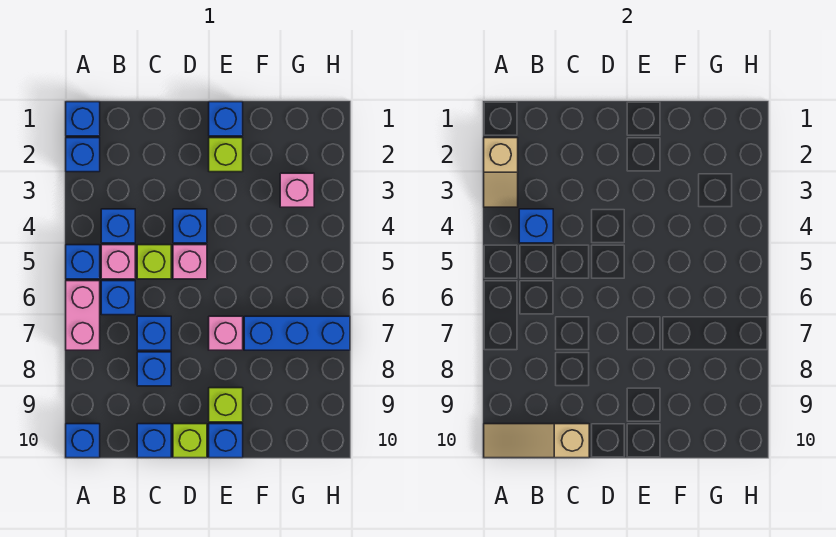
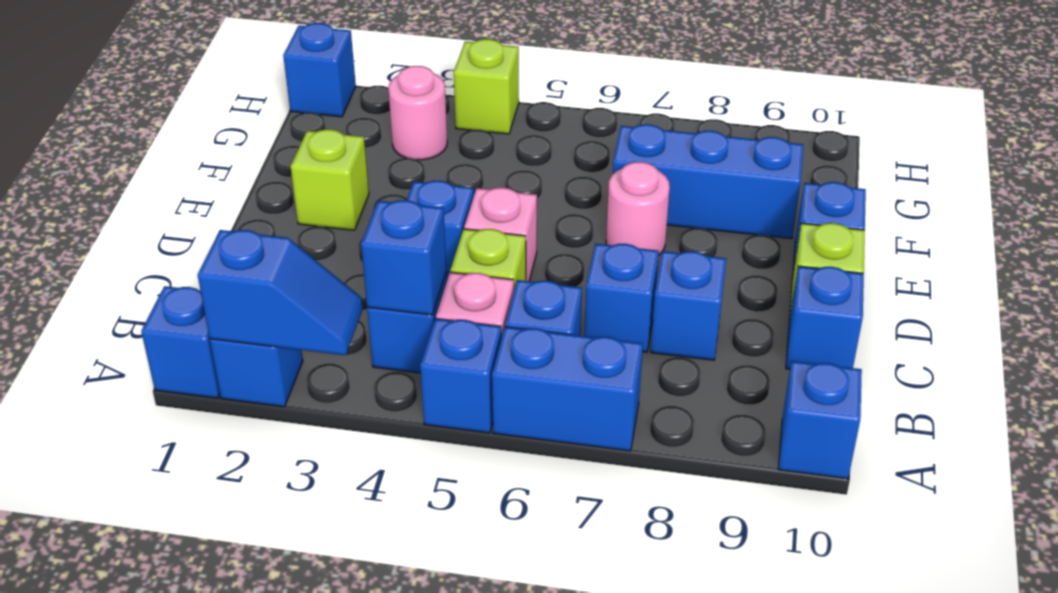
tan 1x2 slope [484,138,518,207] -> blue 1x2 slope [198,230,363,355]
pink 1x2 brick [66,281,100,350] -> blue 1x2 brick [492,327,643,451]
tan 1x3 slope [484,424,589,458] -> none
blue 1x1 brick [209,102,243,136] -> blue 1x1 brick moved to [283,23,356,117]
pink 1x1 brick [209,316,243,350] -> pink 1x1 round brick [606,162,670,256]
lime 1x1 brick [209,388,243,422] -> lime 1x1 brick moved to [454,39,519,134]
blue 1x3 brick [244,316,350,350] -> blue 1x3 brick turned to [613,124,803,239]
pink 1x1 brick [280,173,314,207] -> pink 1x1 round brick [388,66,447,160]

